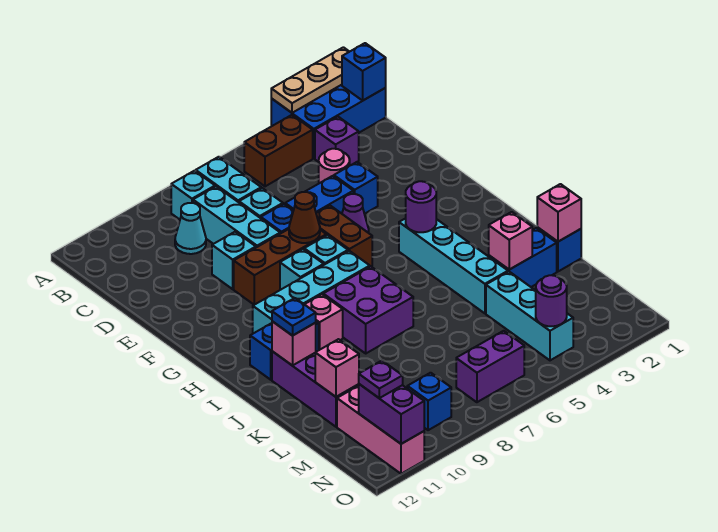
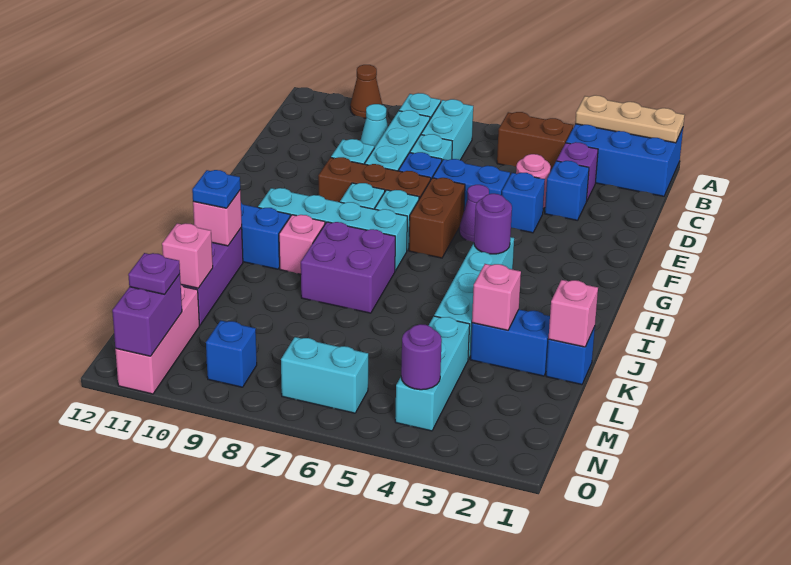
blue 1x1 brick [342,43,386,100] -> blue 1x1 brick moved to [545,161,589,221]
brown 1x1 cone [289,192,320,243] -> brown 1x1 cone moved to [350,65,382,118]
purple 1x2 brick [456,331,524,402] -> cyan 1x2 brick [281,337,368,413]

